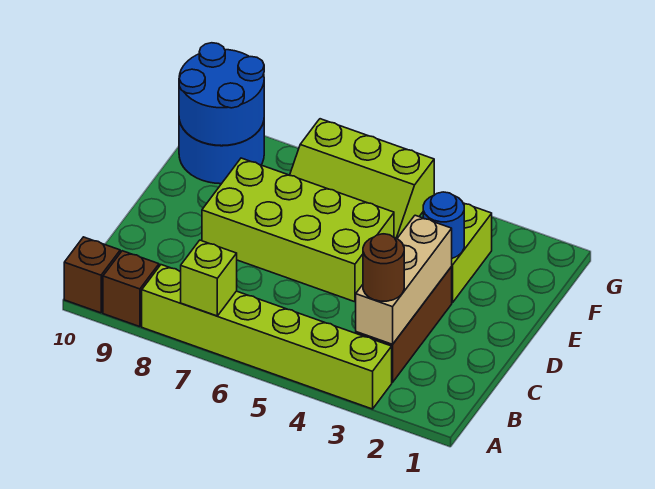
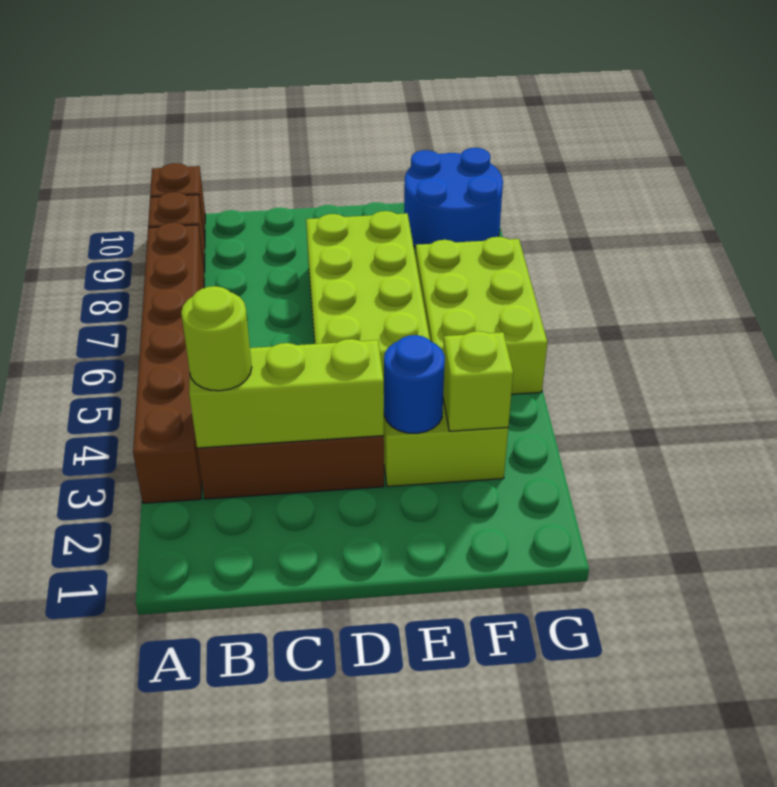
lime 1x6 brick [142,265,392,409] -> brown 1x6 brick [133,223,204,503]
lime 1x1 brick [181,240,237,316] -> lime 1x1 brick moved to [443,331,513,431]
tan 1x3 brick [356,215,452,344] -> lime 1x3 brick [189,339,384,448]
brown 1x1 round brick [363,234,404,301] -> lime 1x1 round brick [181,286,252,391]
lime 2x3 slope [290,119,434,238] -> lime 2x3 brick [416,237,547,394]
blue 2x2 round brick [179,43,264,146] -> none

